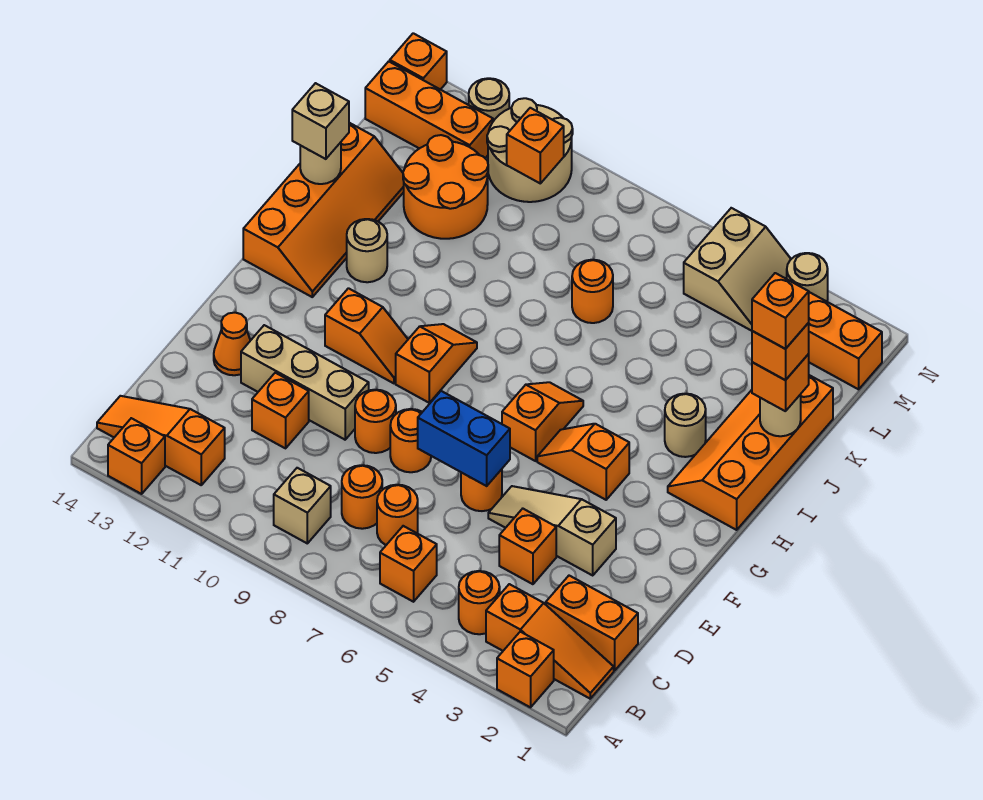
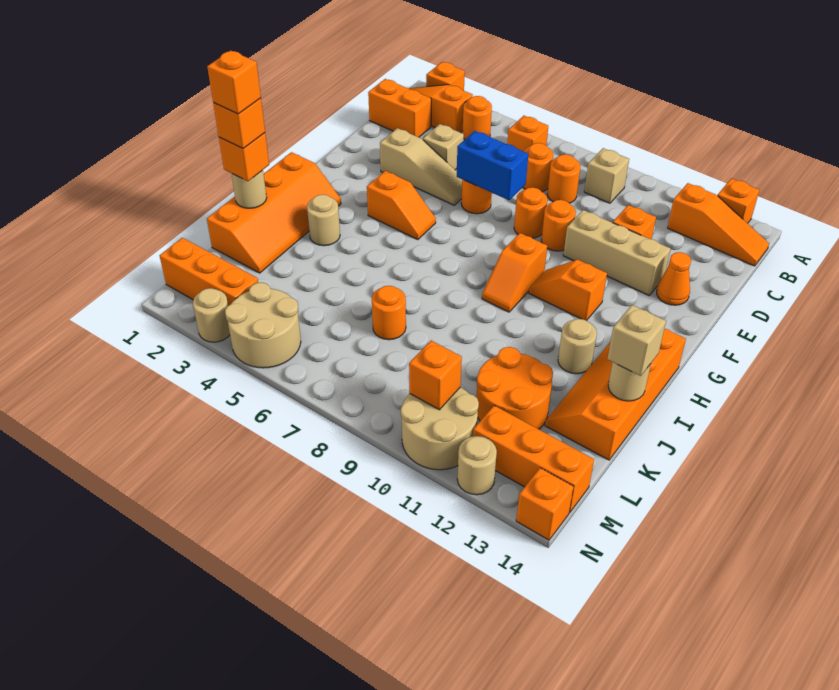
orange 1x1 brick [499,509,556,584] -> tan 1x1 brick [423,124,464,170]
orange 1x2 slope [502,382,583,461] -> none
tan 2x2 slope [684,208,791,331] -> tan 2x2 round brick [225,282,301,368]

